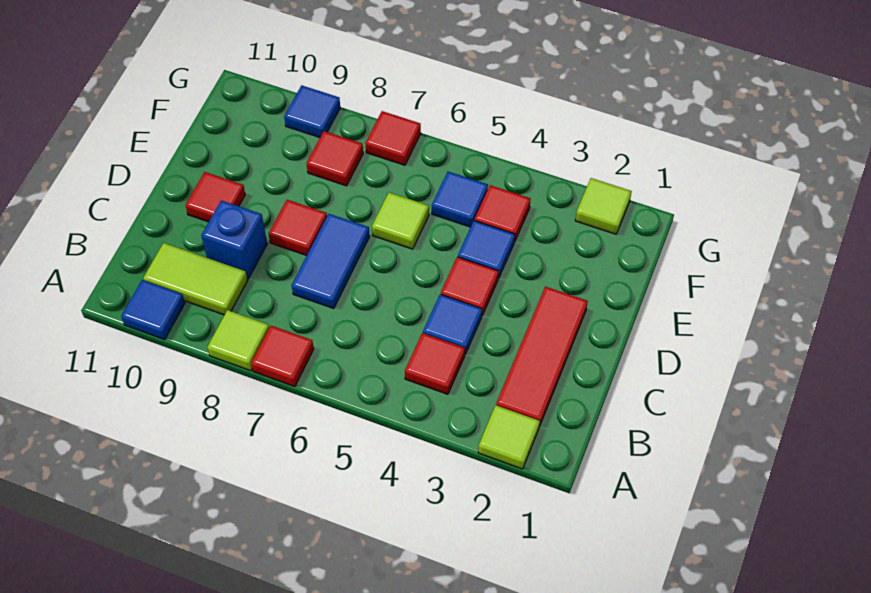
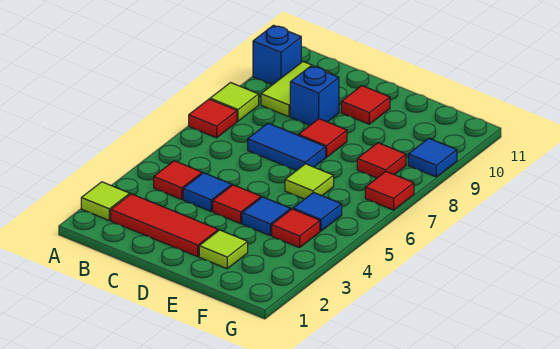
blue 1x1 tile [121,280,185,339] -> blue 1x1 brick [253,25,301,85]
lime 1x1 tile [575,178,632,234] -> lime 1x1 tile moved to [199,230,248,269]

